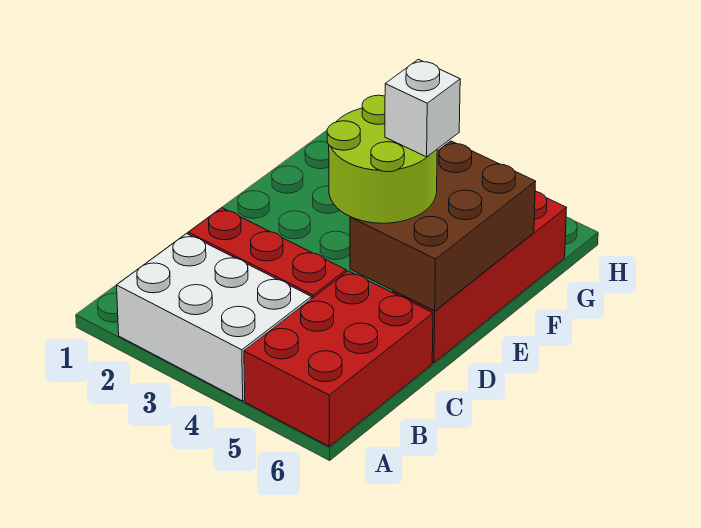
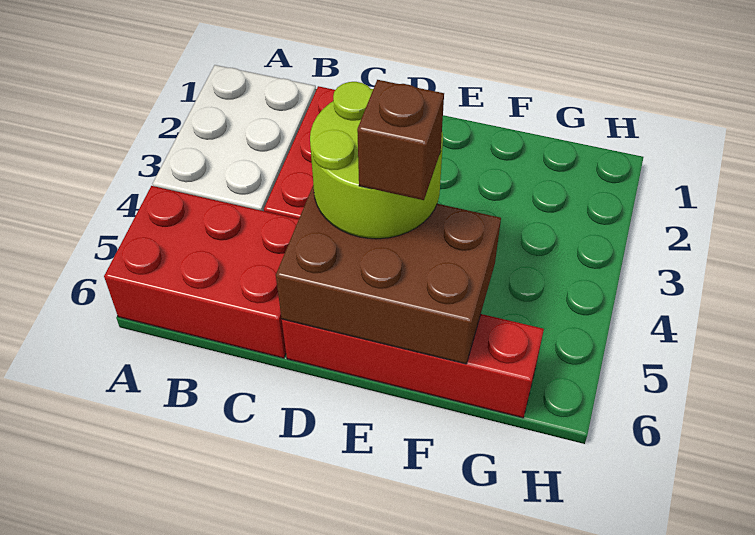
white 1x1 brick [385,59,460,157] -> brown 1x1 brick [357,80,444,200]

